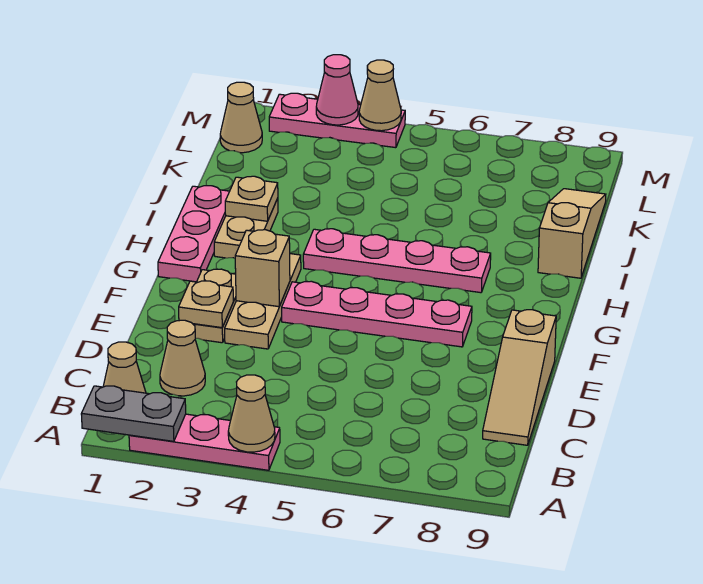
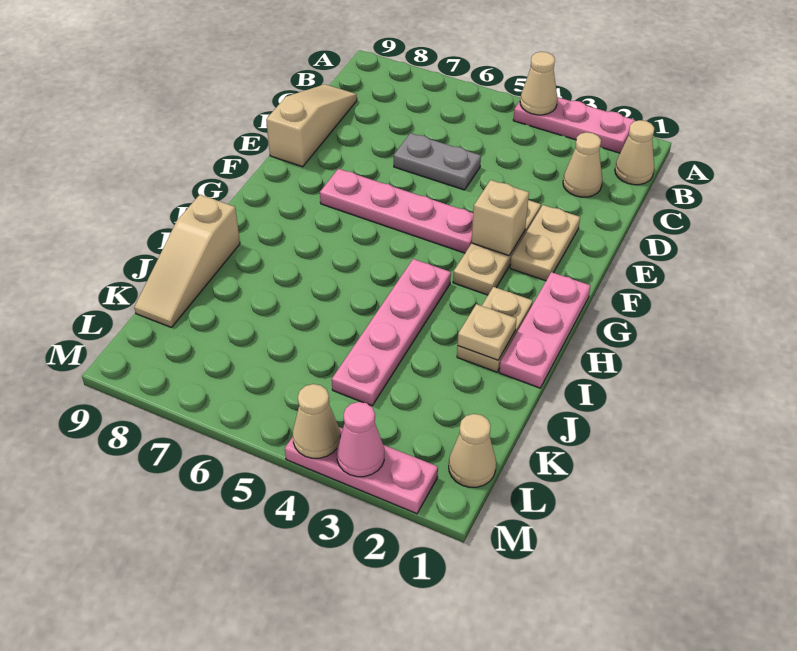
grey 1x2 plate [81,386,186,441] -> grey 1x2 plate moved to [394,133,481,190]
tan 1x1 plate [179,281,233,328] -> none
pink 1x4 plate [303,229,491,293] -> pink 1x4 plate turned to [332,259,451,406]

